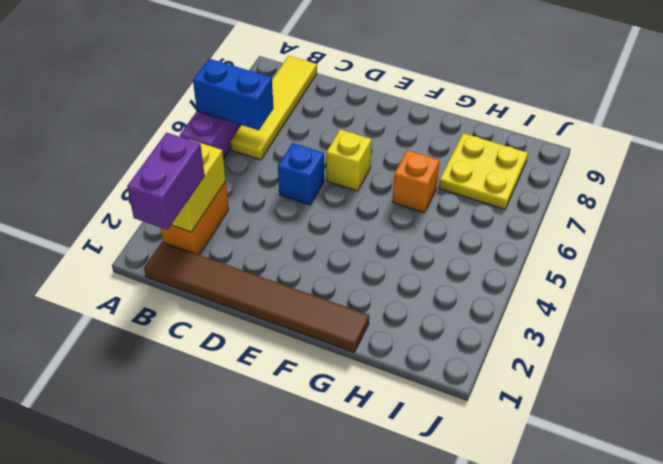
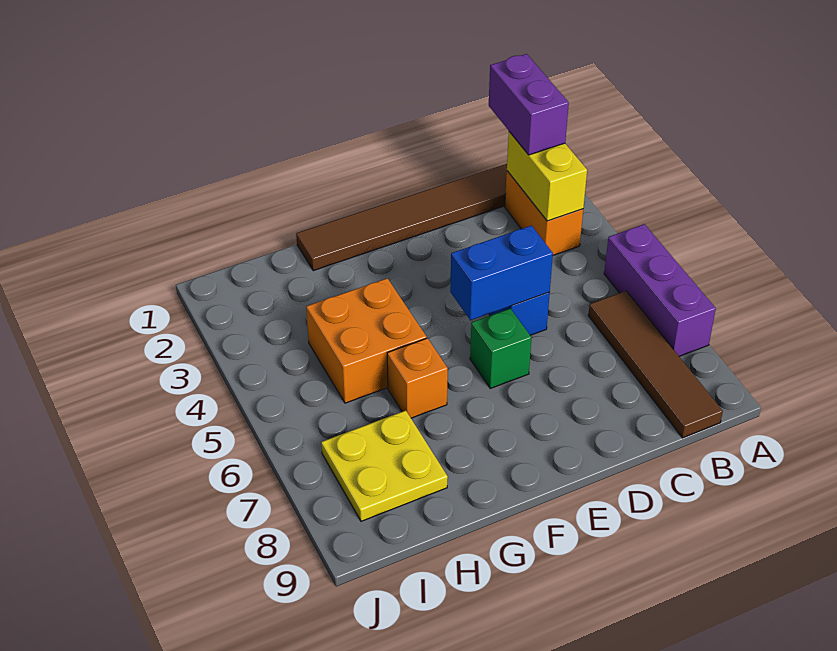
blue 1x2 brick [193,59,274,130] -> blue 1x2 brick moved to [450,226,553,320]
yellow 1x4 tile [230,56,317,160] -> brown 1x4 tile [588,291,723,438]
yellow 1x1 brick [326,129,372,191] -> green 1x1 brick [470,309,532,388]
none -> orange 2x2 brick [306,278,427,403]

